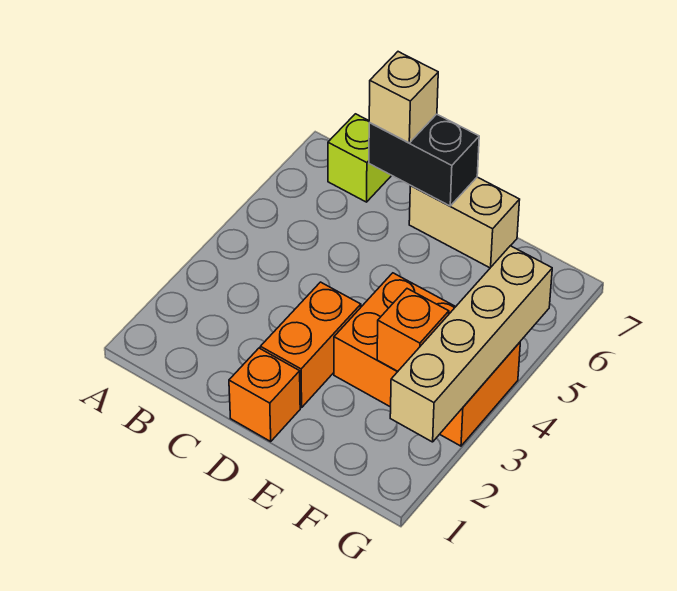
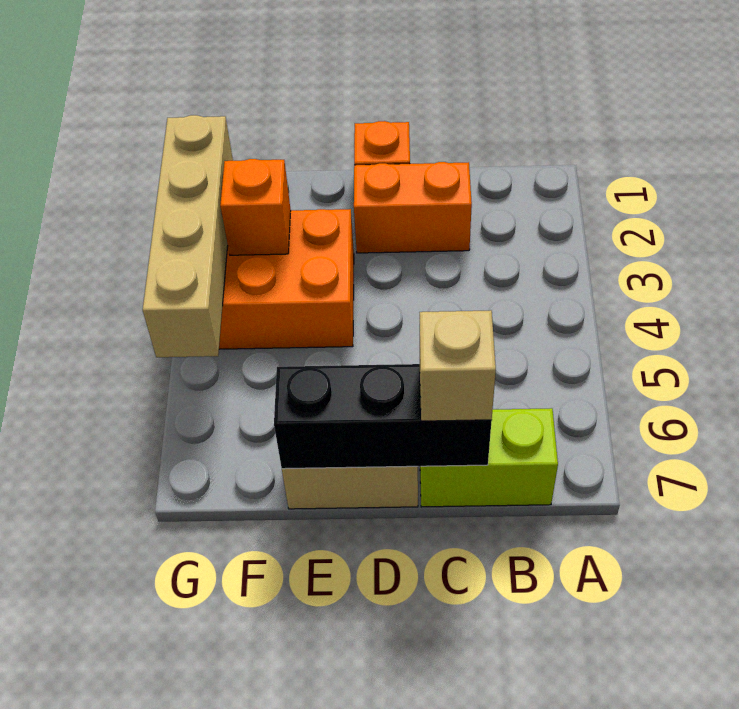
lime 1x1 brick [328,114,392,202] -> lime 1x2 brick [420,408,558,507]
black 1x2 brick [369,114,479,206] -> black 1x3 brick [274,364,492,469]
orange 1x2 brick [260,282,361,408] -> orange 1x2 brick turned to [354,162,472,253]

